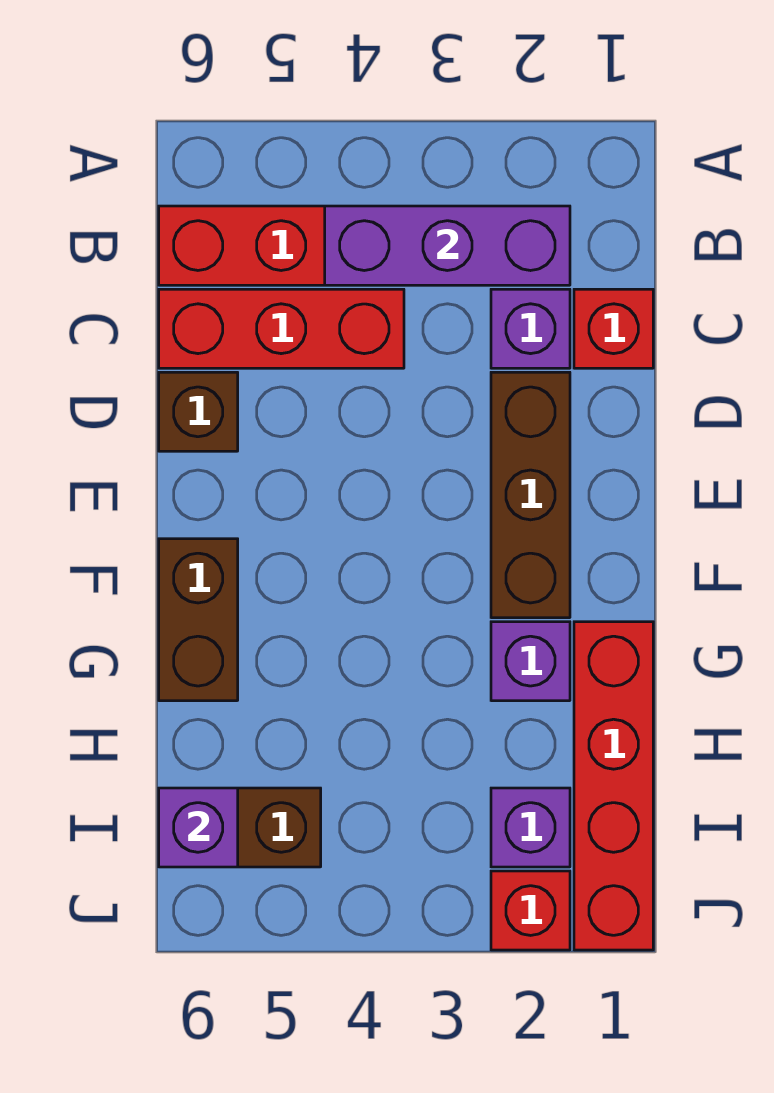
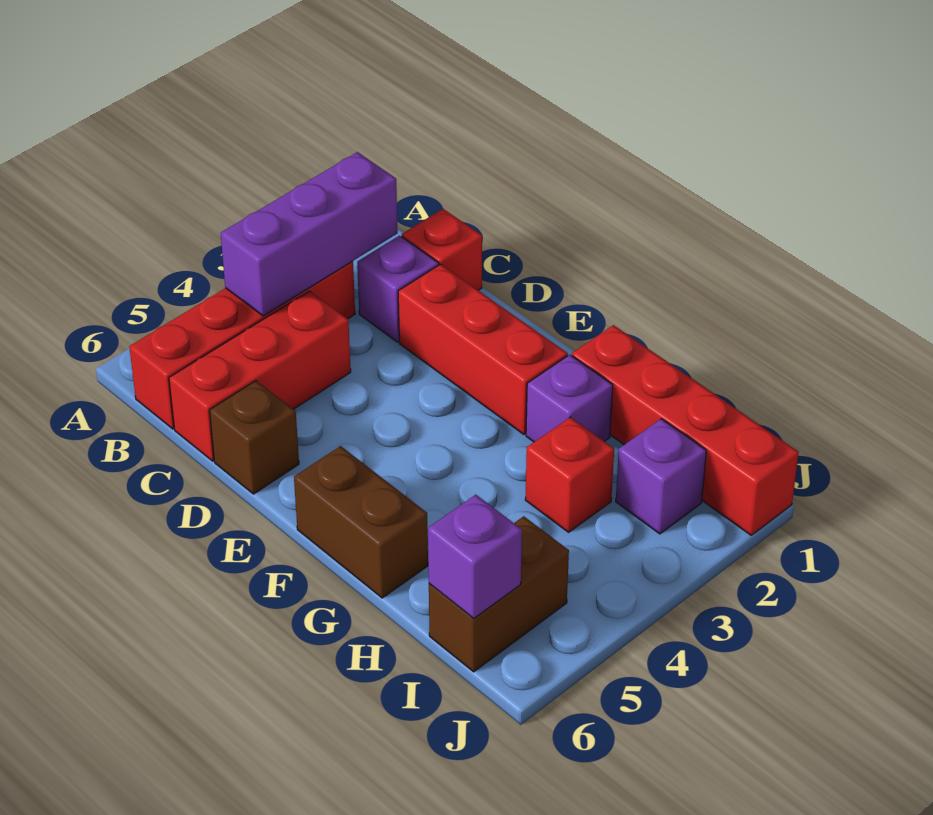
brown 1x3 brick [491,372,570,618] -> red 1x3 brick [398,264,568,434]
red 1x1 brick [491,871,570,950] -> red 1x1 brick moved to [525,417,614,532]

